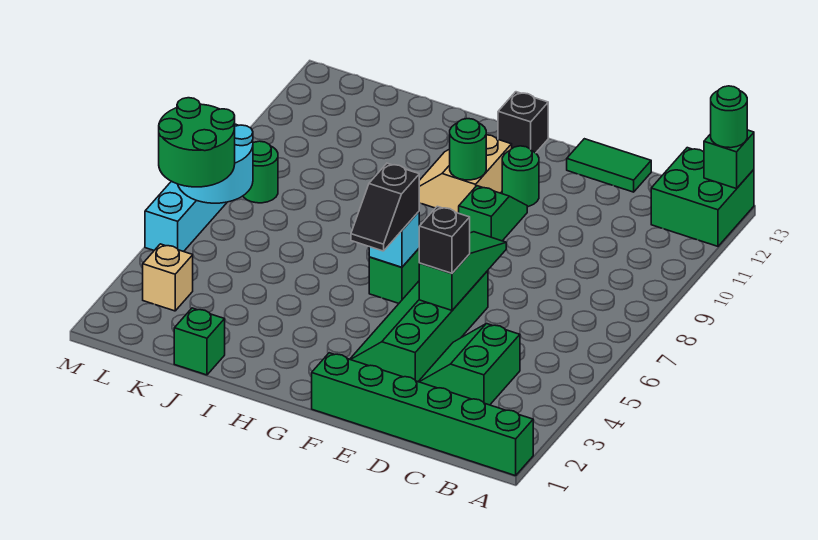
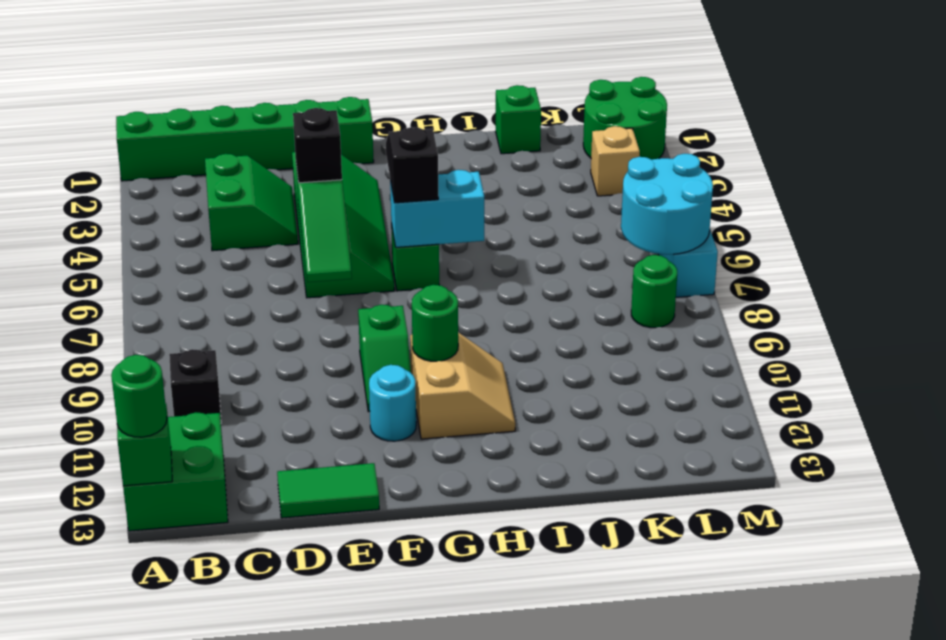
green 1x1 round brick [502,146,539,207] -> cyan 1x1 round brick [369,365,416,441]
cyan 1x1 brick [369,212,419,267] -> cyan 1x2 brick [390,170,484,247]
black 1x1 brick [498,92,548,153] -> black 1x1 brick moved to [169,349,221,421]
green 2x2 round brick [159,98,235,187] -> green 2x2 round brick moved to [583,77,667,159]

